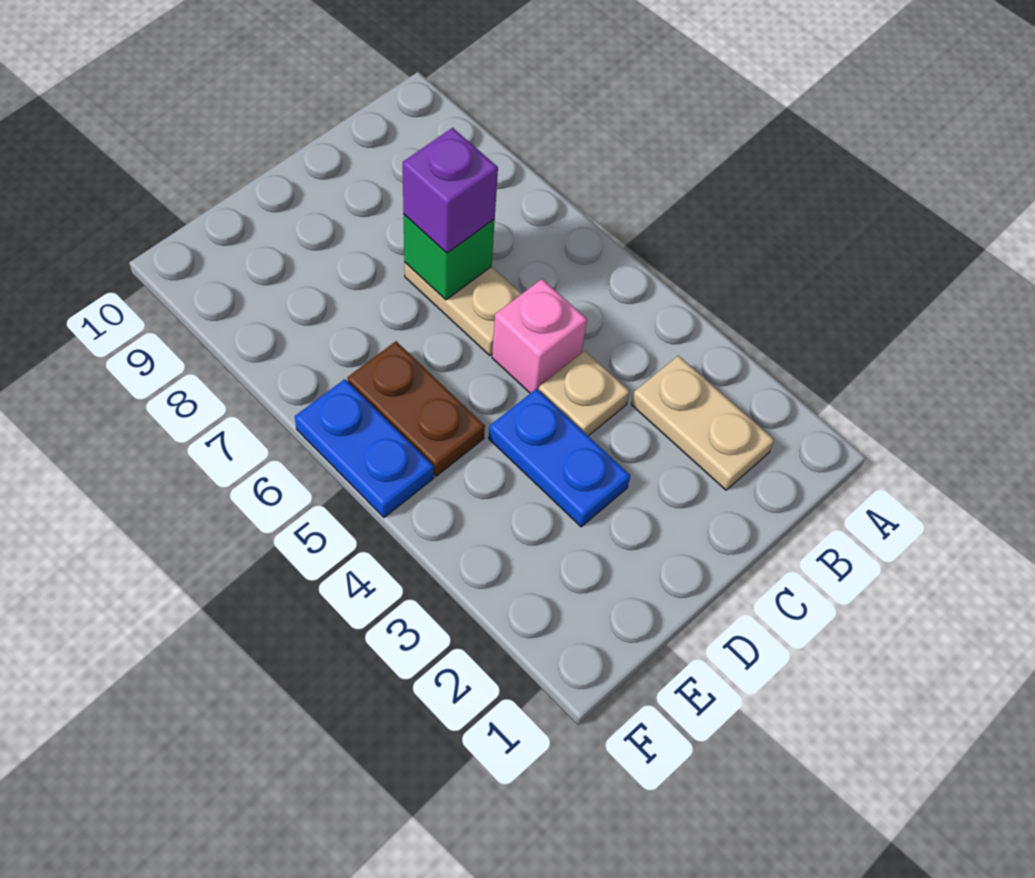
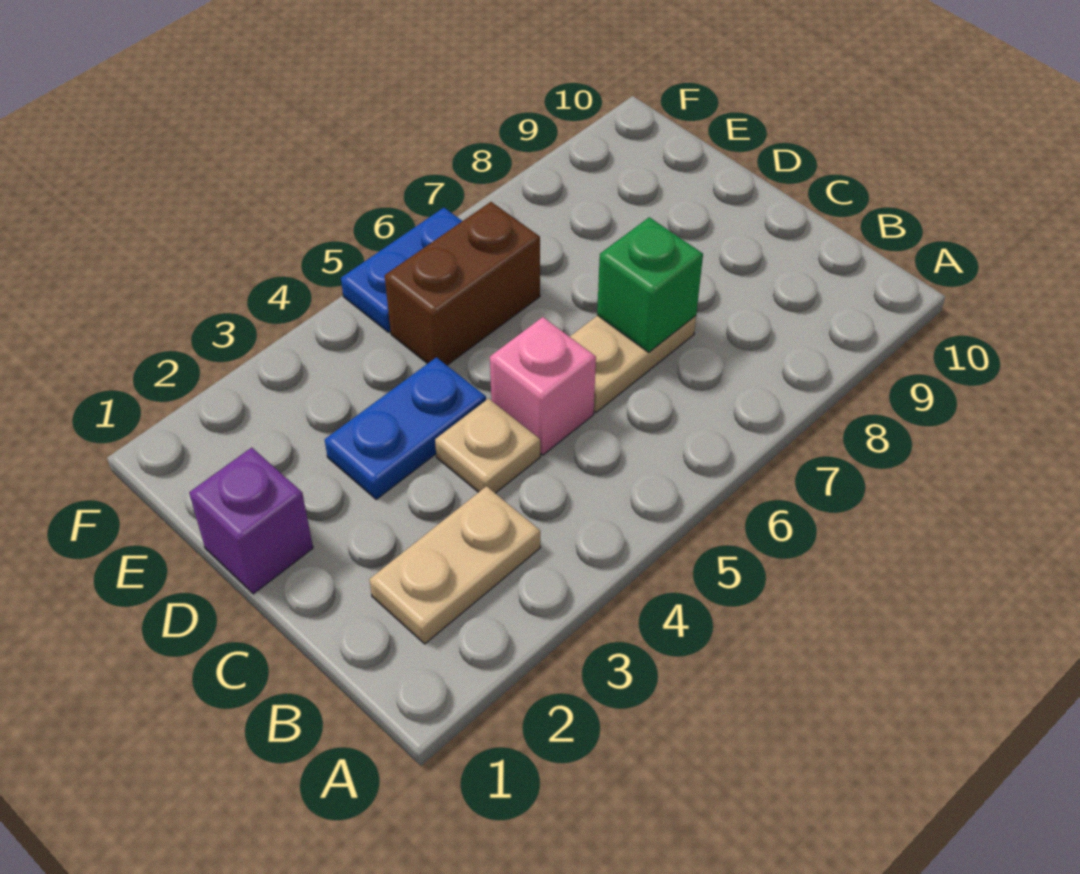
purple 1x1 brick [403,128,498,253] -> purple 1x1 brick moved to [189,447,313,594]
brown 1x2 plate [347,341,485,476] -> brown 1x2 brick [385,202,540,365]

